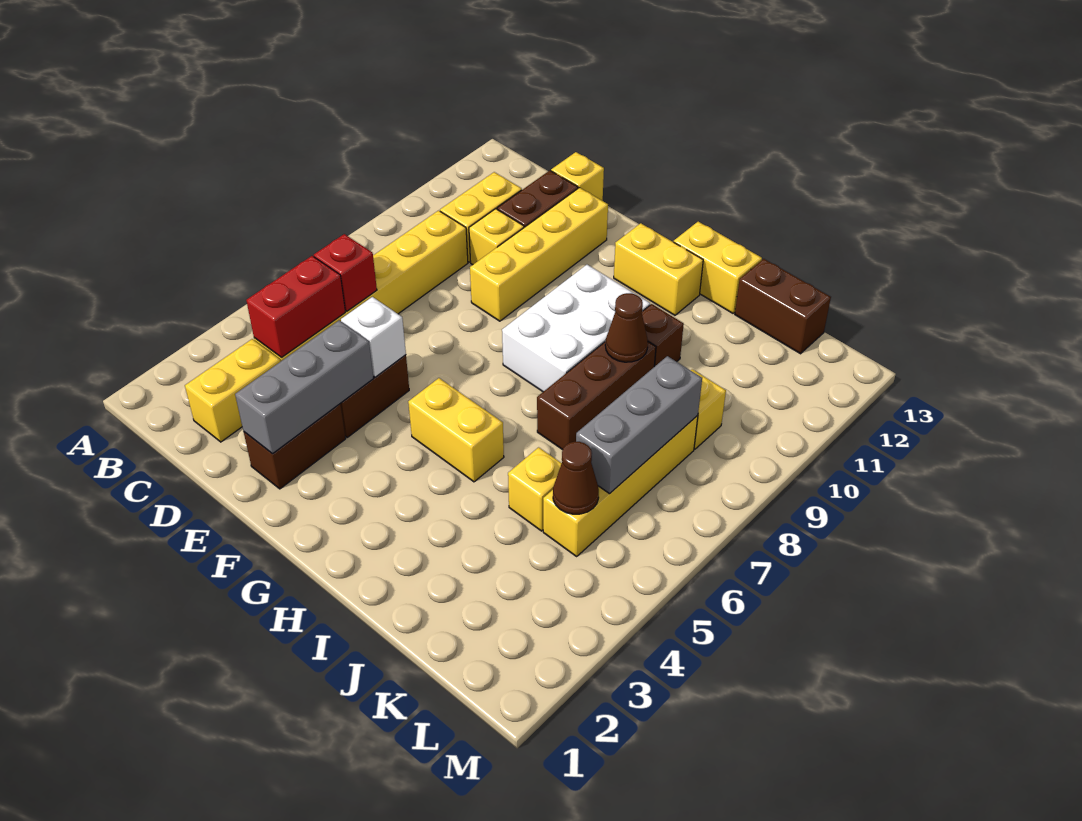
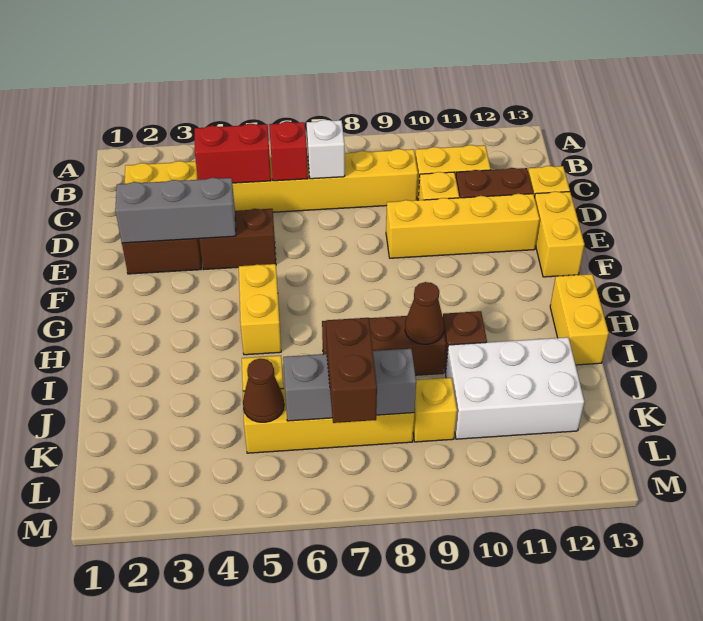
white 1x1 brick [341,297,406,377] -> white 1x1 brick moved to [307,120,345,179]
white 2x3 brick [502,265,650,392] -> white 2x3 brick moved to [446,337,584,439]
yellow 1x2 brick [614,223,703,315] -> yellow 1x2 brick moved to [535,192,584,277]
brown 1x2 brick [735,259,831,354] -> brown 1x2 brick moved to [326,318,377,423]

